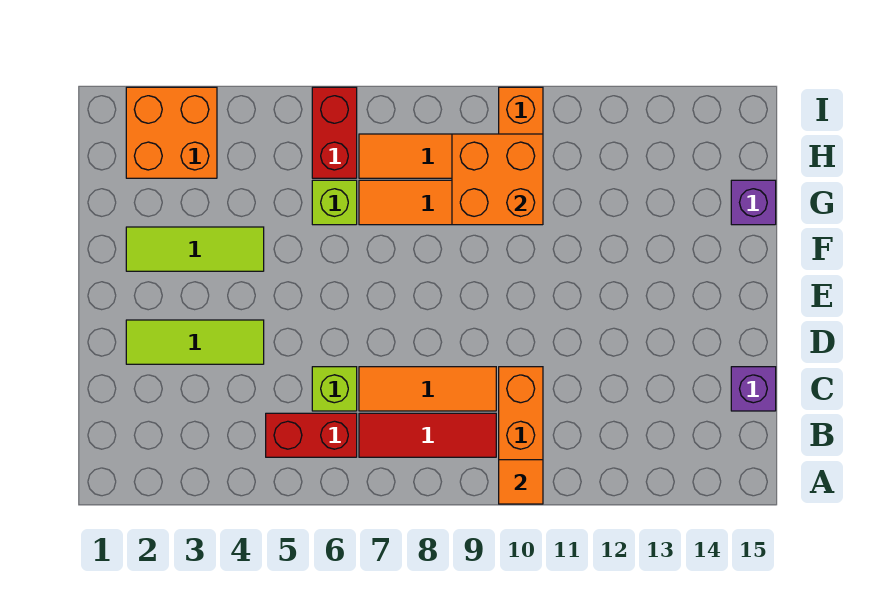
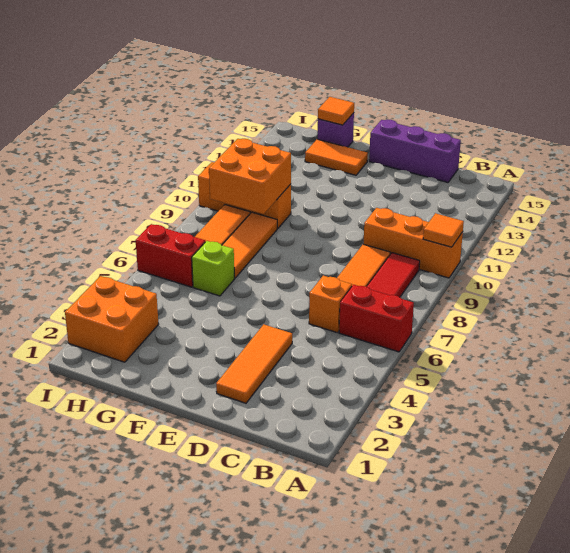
red 1x2 brick [266,413,357,457] -> red 1x2 brick turned to [339,285,414,352]
lime 1x1 brick [312,367,357,411] -> orange 1x1 brick [309,276,352,333]
purple 1x1 brick [731,367,776,411] -> purple 1x3 brick [369,120,461,182]
lime 1x3 tile [126,320,264,364] -> orange 1x3 tile [216,324,292,403]
lime 1x3 tile [126,227,264,271] -> none
none -> orange 1x2 tile [305,139,368,175]
none -> orange 1x1 tile [318,97,354,125]

